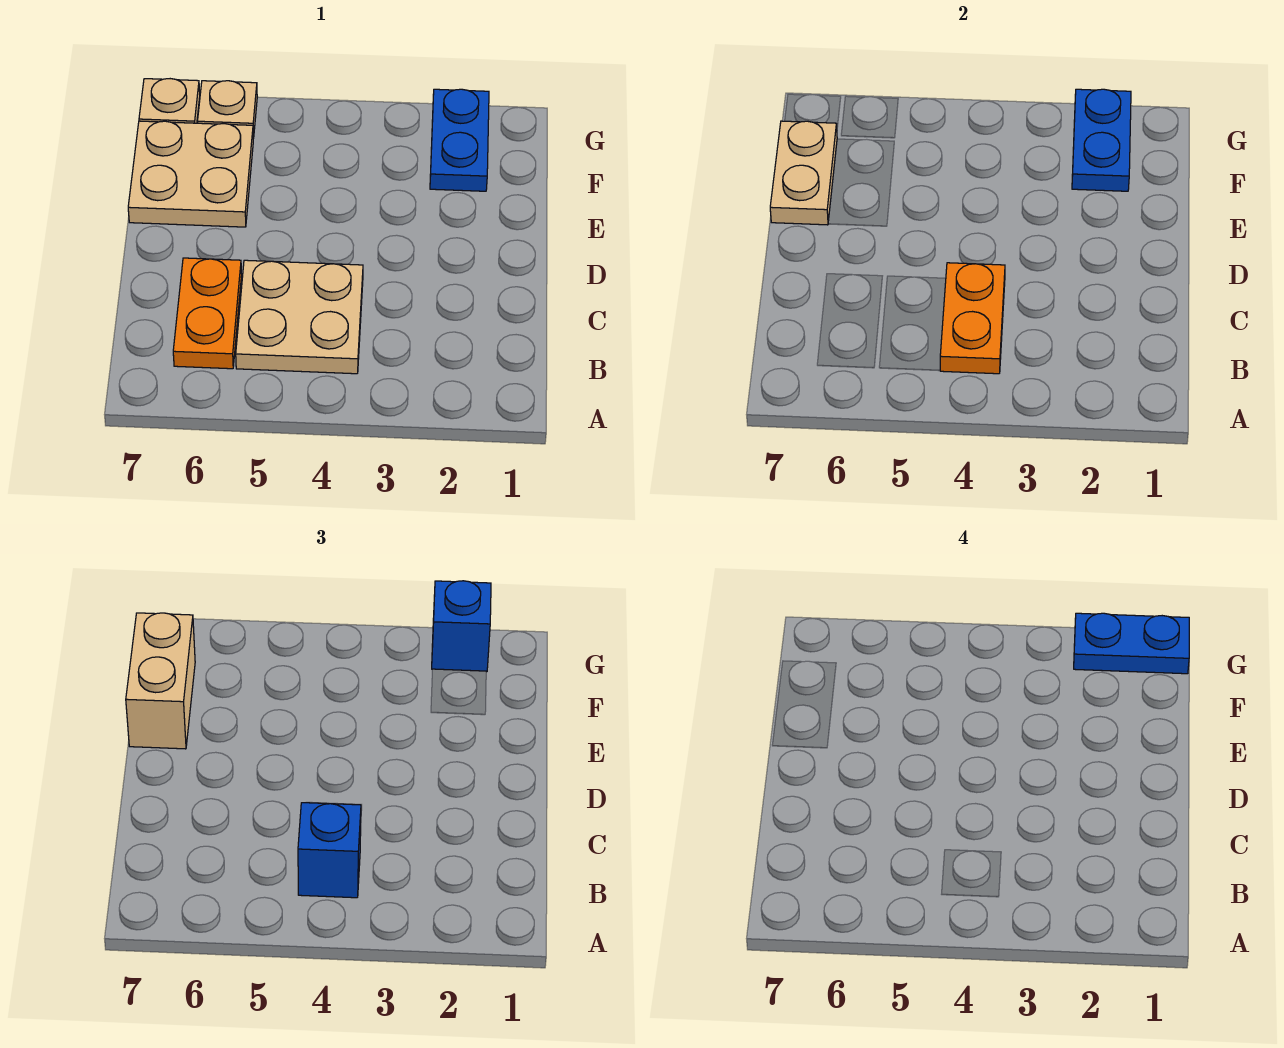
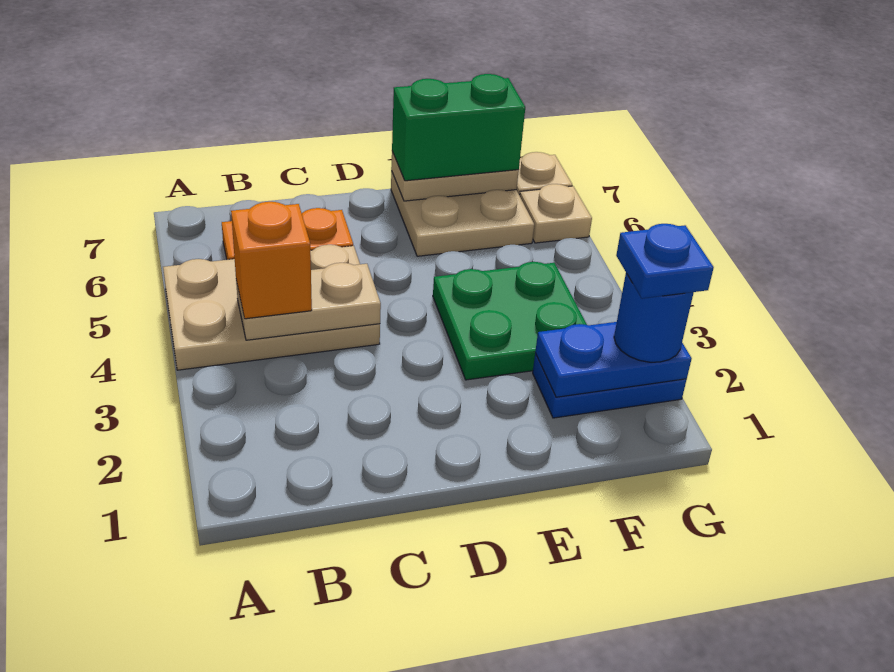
tan 2x2 plate [236,260,363,374] -> tan 2x3 plate [163,245,380,370]
orange 1x2 plate [940,263,1005,374] -> tan 1x2 plate [236,263,381,340]
blue 1x1 brick [298,803,361,898] -> orange 1x1 brick [231,202,312,319]
none -> green 2x2 plate [433,262,587,380]
tan 1x2 brick [126,613,195,749] -> green 1x2 brick [392,74,525,181]
blue 1x2 plate [1074,613,1189,674] -> blue 1x1 plate [616,224,714,299]
blue 1x1 brick [432,581,491,672] -> blue 1x1 round brick [614,273,694,362]

